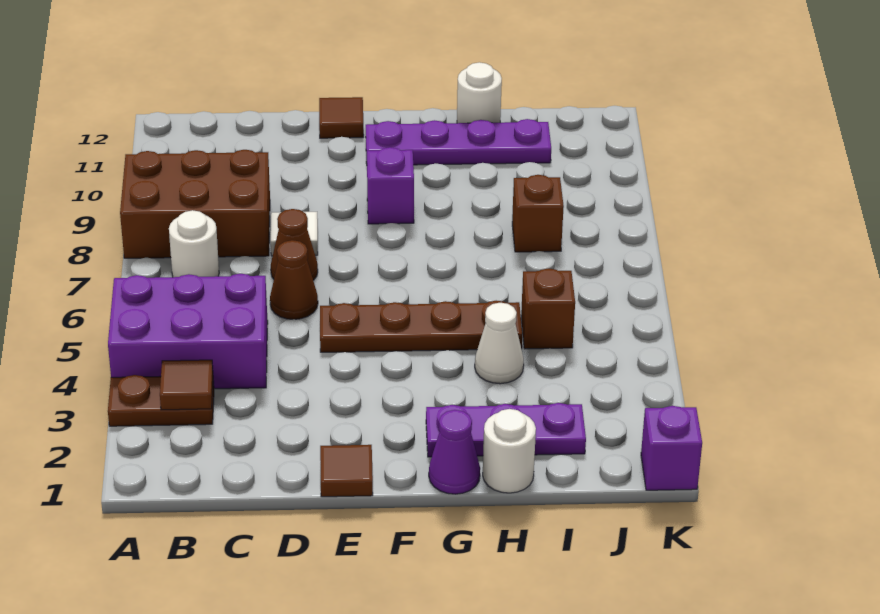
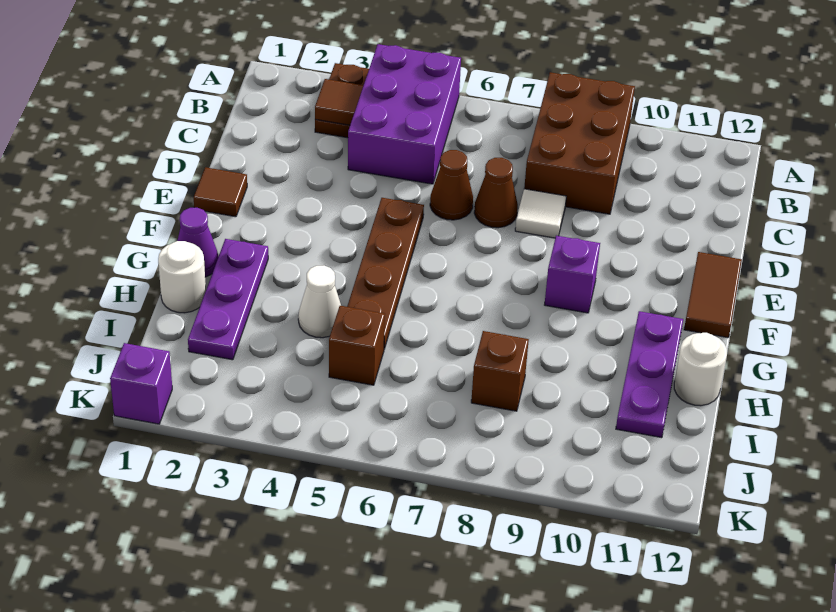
white 1x1 round brick [169,210,219,277] -> none
brown 1x1 tile [319,97,364,138] -> brown 1x2 tile [684,252,742,338]
purple 1x4 plate [366,119,551,165] -> purple 1x3 plate [616,311,683,438]

